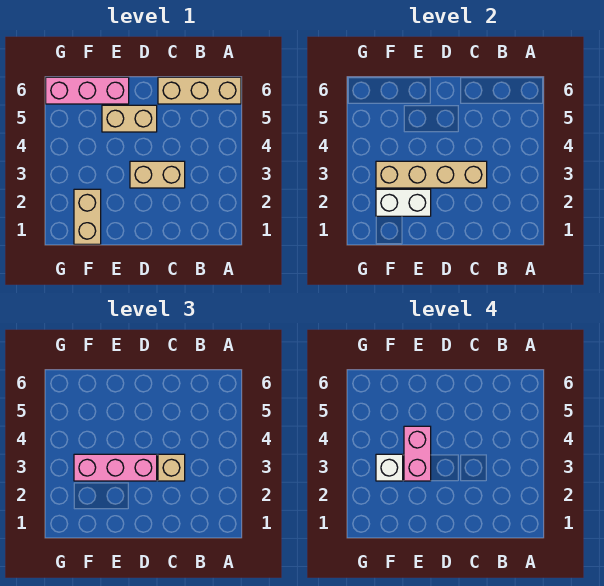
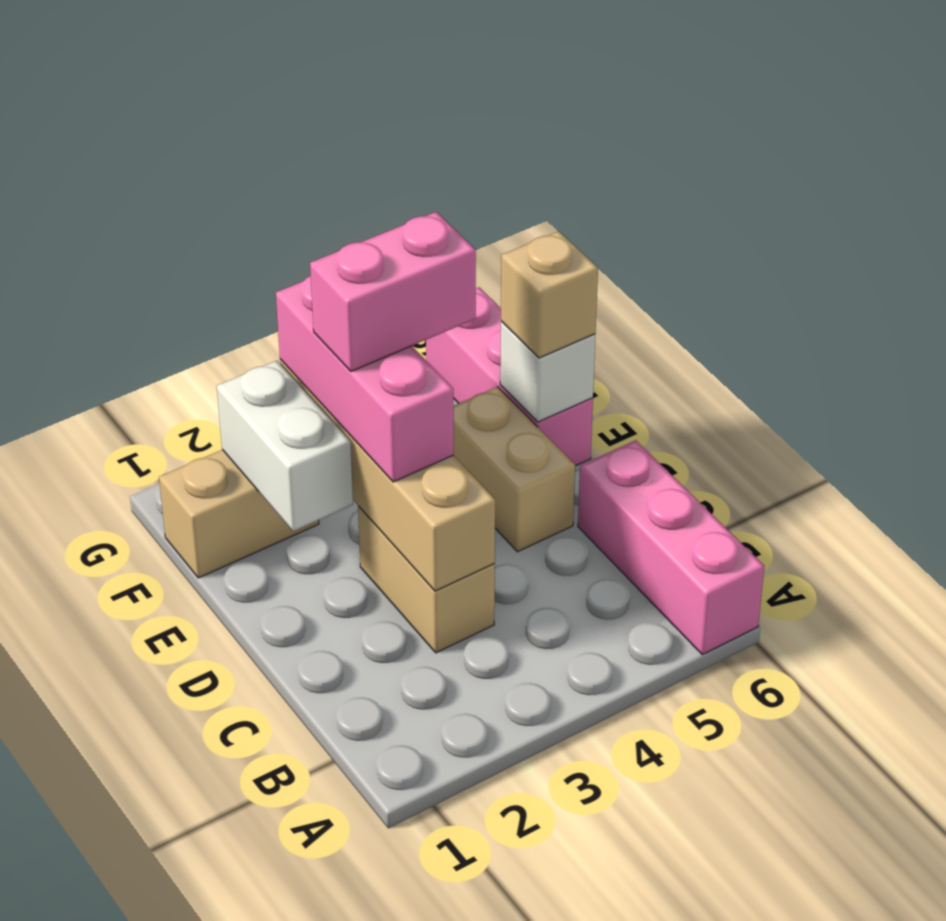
tan 1x3 brick [158,77,241,104] -> pink 1x3 brick [578,440,764,655]
tan 1x1 brick [158,454,185,481] -> tan 1x1 brick moved to [501,231,598,358]
white 1x1 brick [376,454,403,481] -> white 1x1 brick moved to [500,321,595,422]

